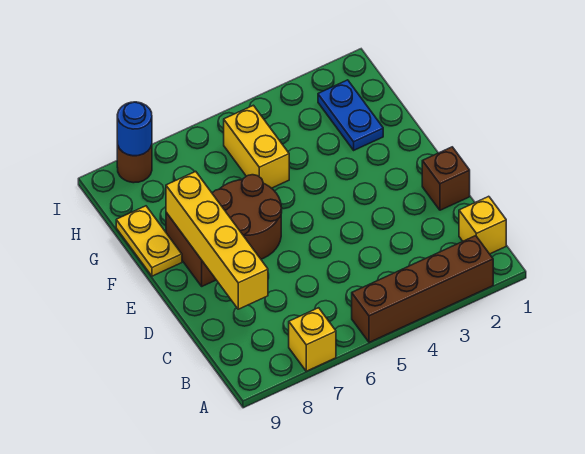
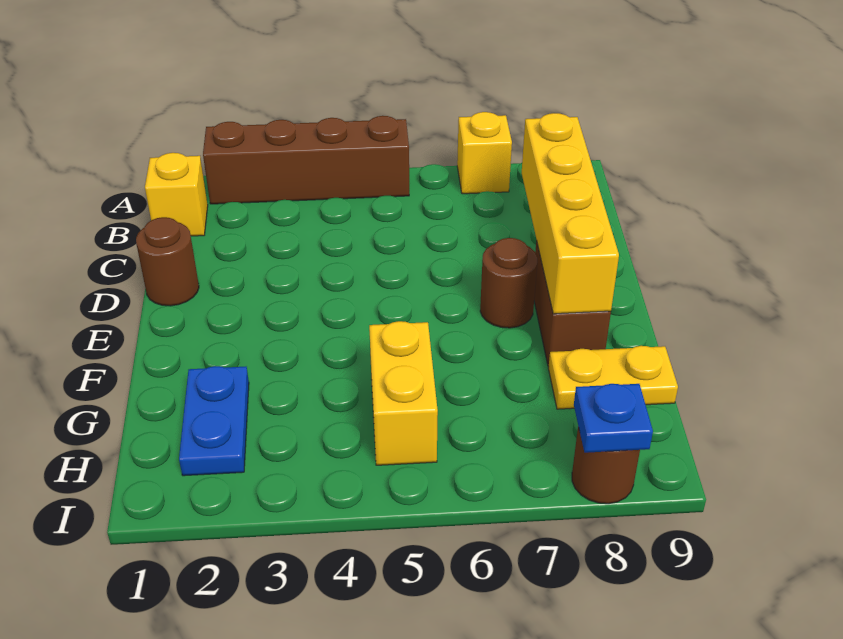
brown 1x1 brick [422,147,470,210] -> brown 1x1 round brick [136,217,199,306]
brown 2x2 round brick [212,175,282,259] -> brown 1x1 round brick [480,238,538,328]
yellow 1x2 plate [116,206,182,276] -> yellow 1x2 plate turned to [548,346,678,409]
blue 1x1 round brick [117,102,152,156] -> blue 1x1 plate [574,384,653,453]

